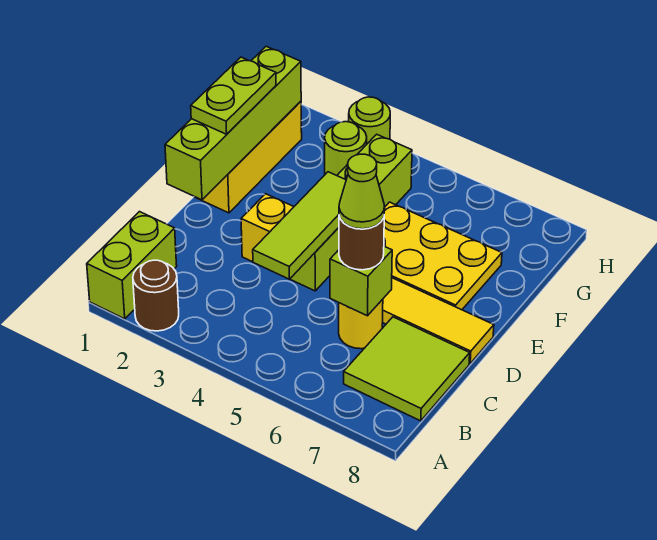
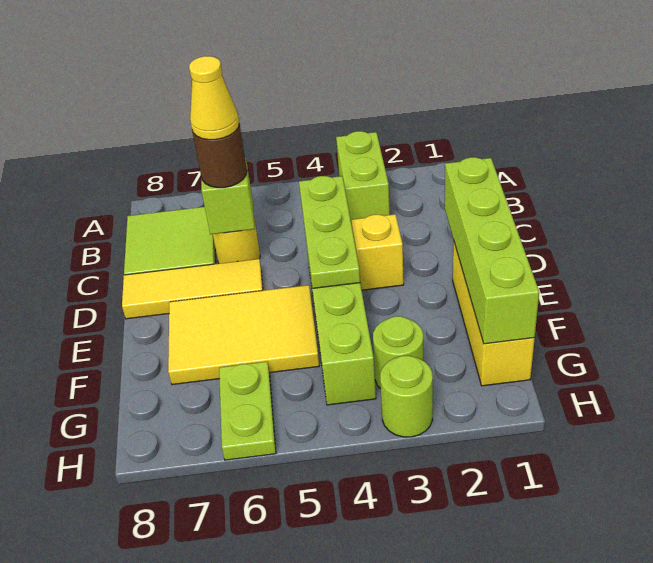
lime 1x2 brick [87,212,177,319] -> lime 1x2 brick moved to [336,131,390,225]
brown 1x1 round brick [133,260,179,331] -> none
lime 1x3 tile [253,172,346,279] -> lime 1x3 plate [299,176,360,288]
lime 1x1 cone [339,154,385,229] -> yellow 1x1 cone [189,56,239,140]
lime 1x2 plate [191,57,276,134] -> lime 1x2 plate moved to [219,362,276,460]
yellow 2x3 plate [384,202,502,310] -> yellow 2x3 tile [168,285,319,385]

